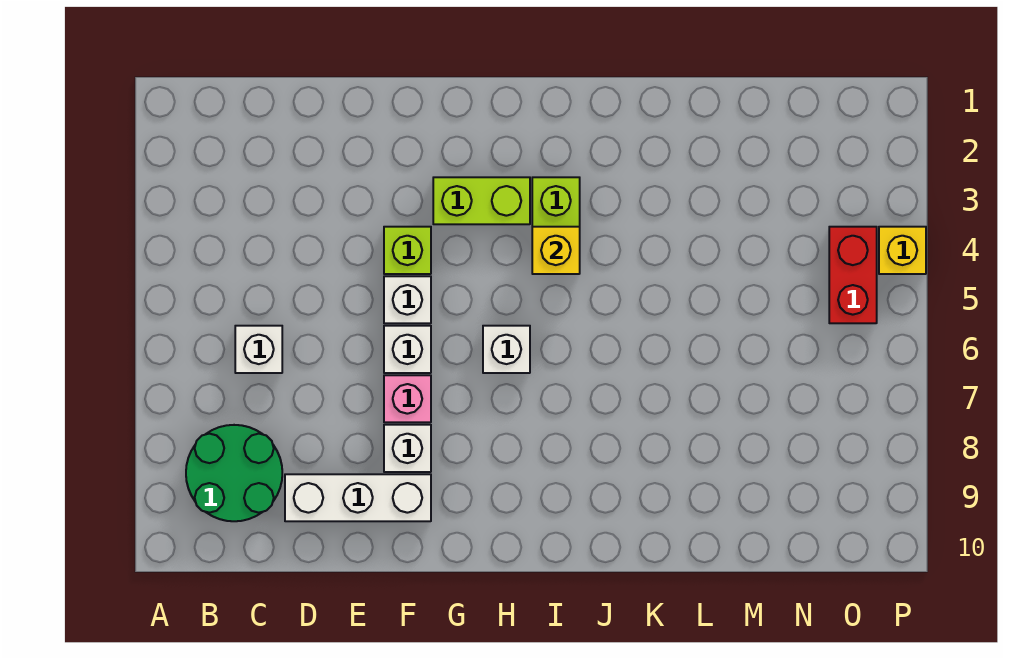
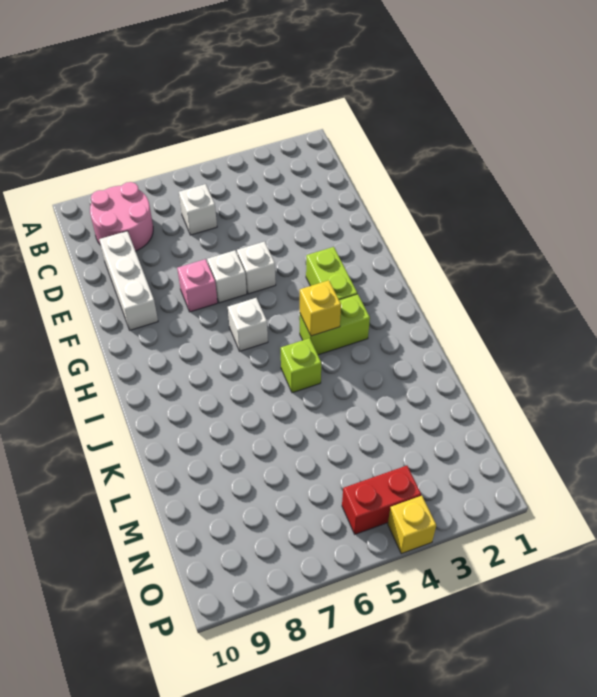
green 2x2 round brick [186,425,282,521] -> pink 2x2 round brick [90,182,153,251]
lime 1x1 brick [384,227,431,274] -> lime 1x1 brick moved to [281,338,321,393]
white 1x1 brick [384,425,431,472] -> none

